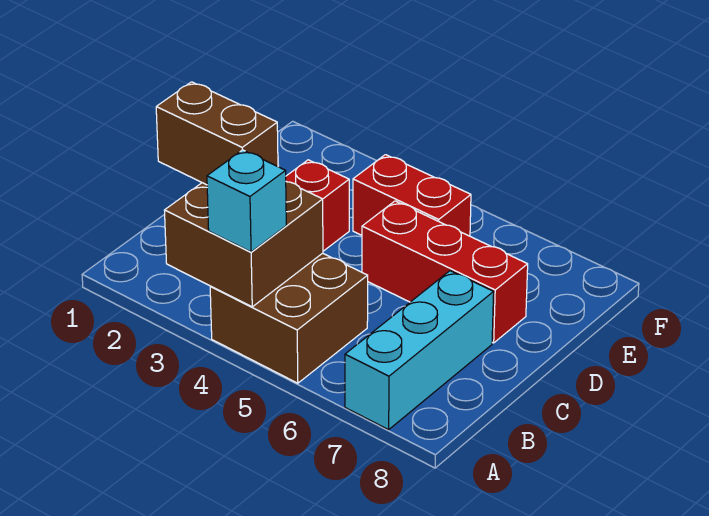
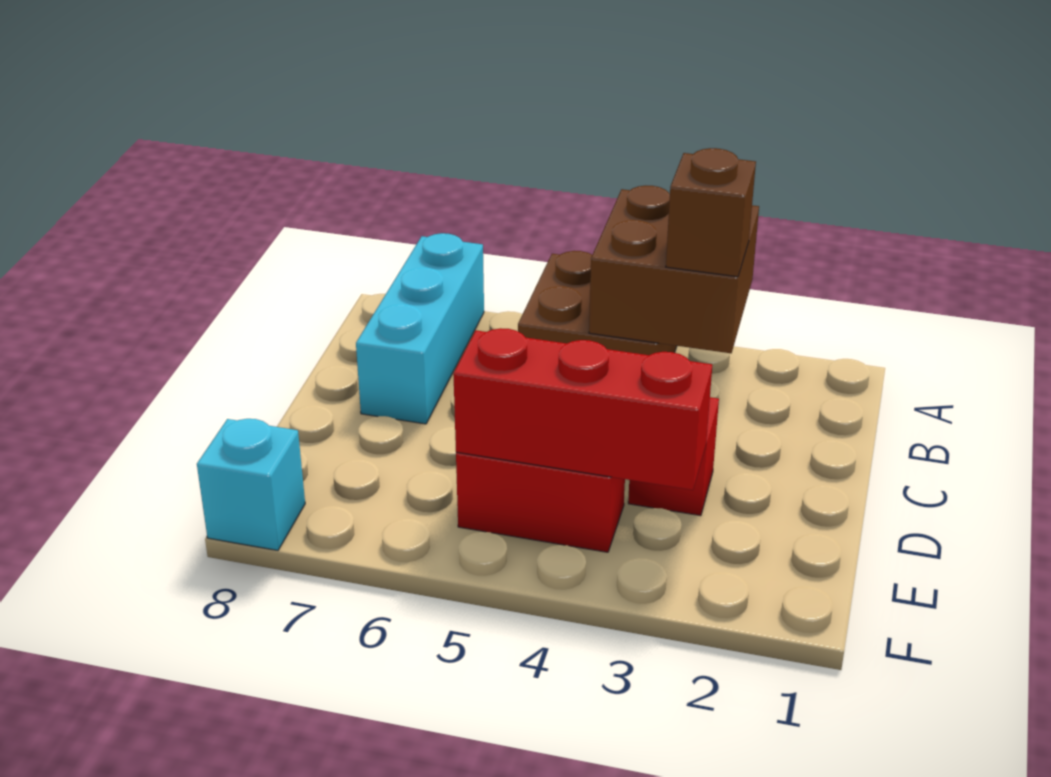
cyan 1x1 brick [207,150,286,252] -> cyan 1x1 brick moved to [197,419,305,550]
brown 1x2 brick [156,82,278,185] -> brown 1x1 brick [666,148,756,277]
red 1x3 brick [362,201,528,343] -> red 1x3 brick moved to [453,328,712,490]

